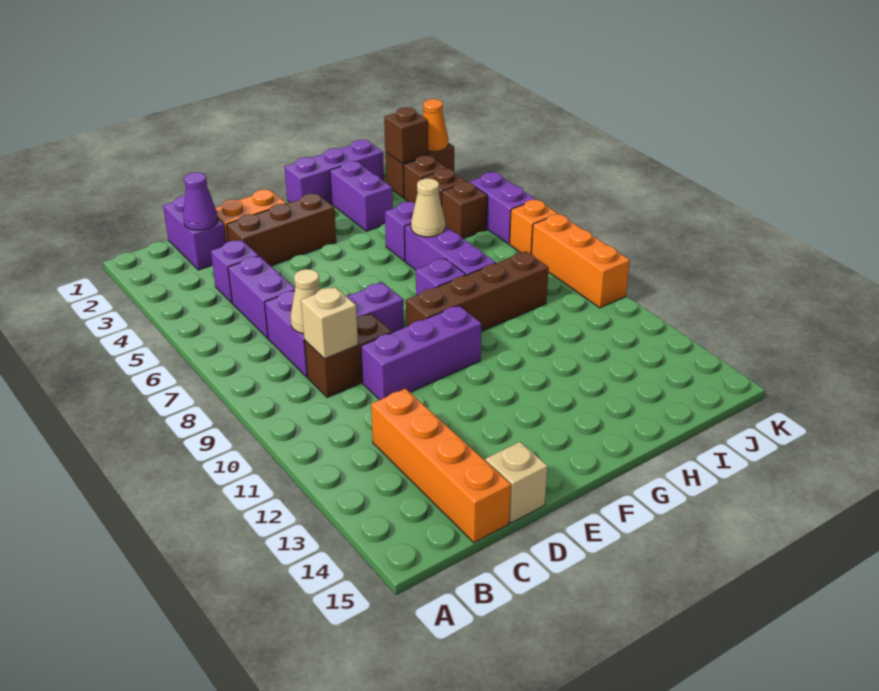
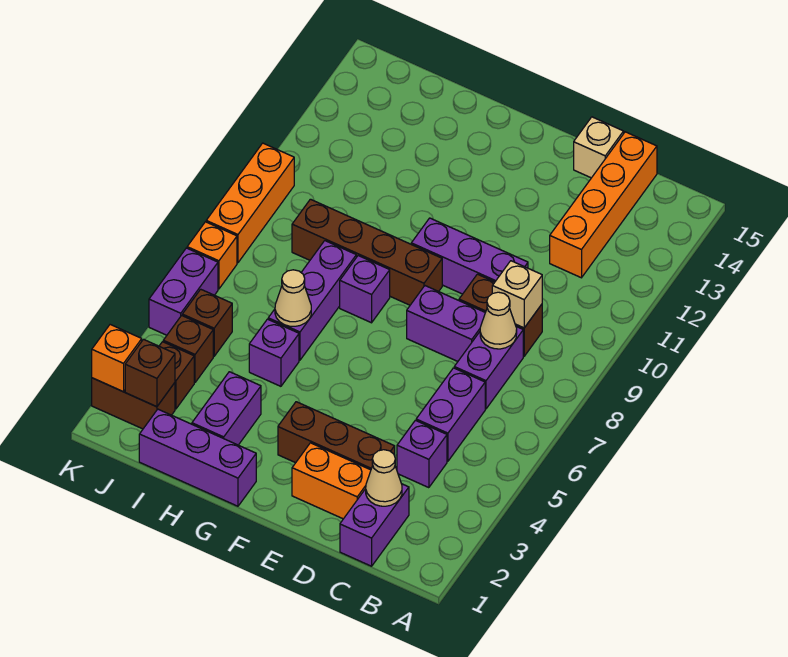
purple 1x1 cone [183,172,218,230] -> tan 1x1 cone [366,450,402,506]
orange 1x1 cone [423,99,448,152] -> orange 1x1 brick [92,325,142,392]

